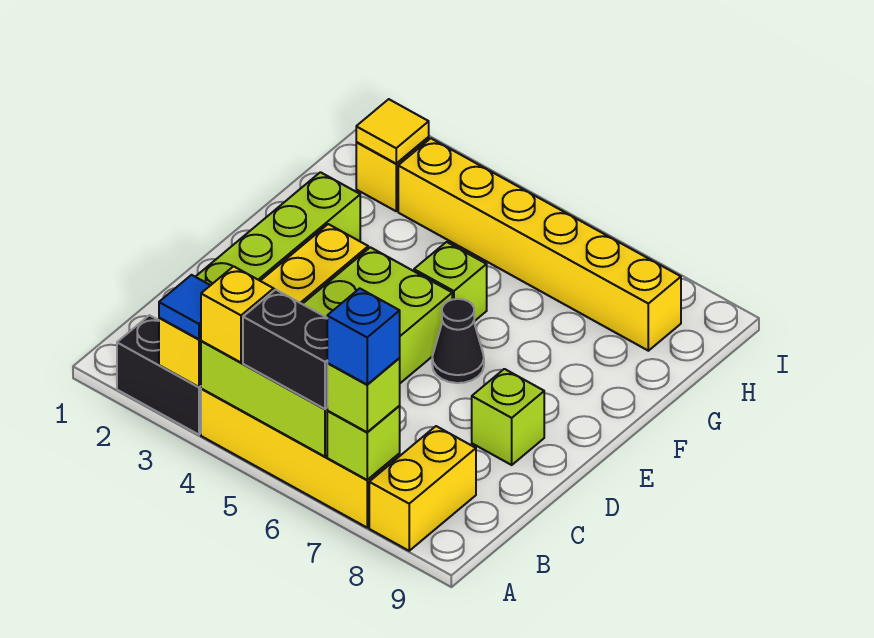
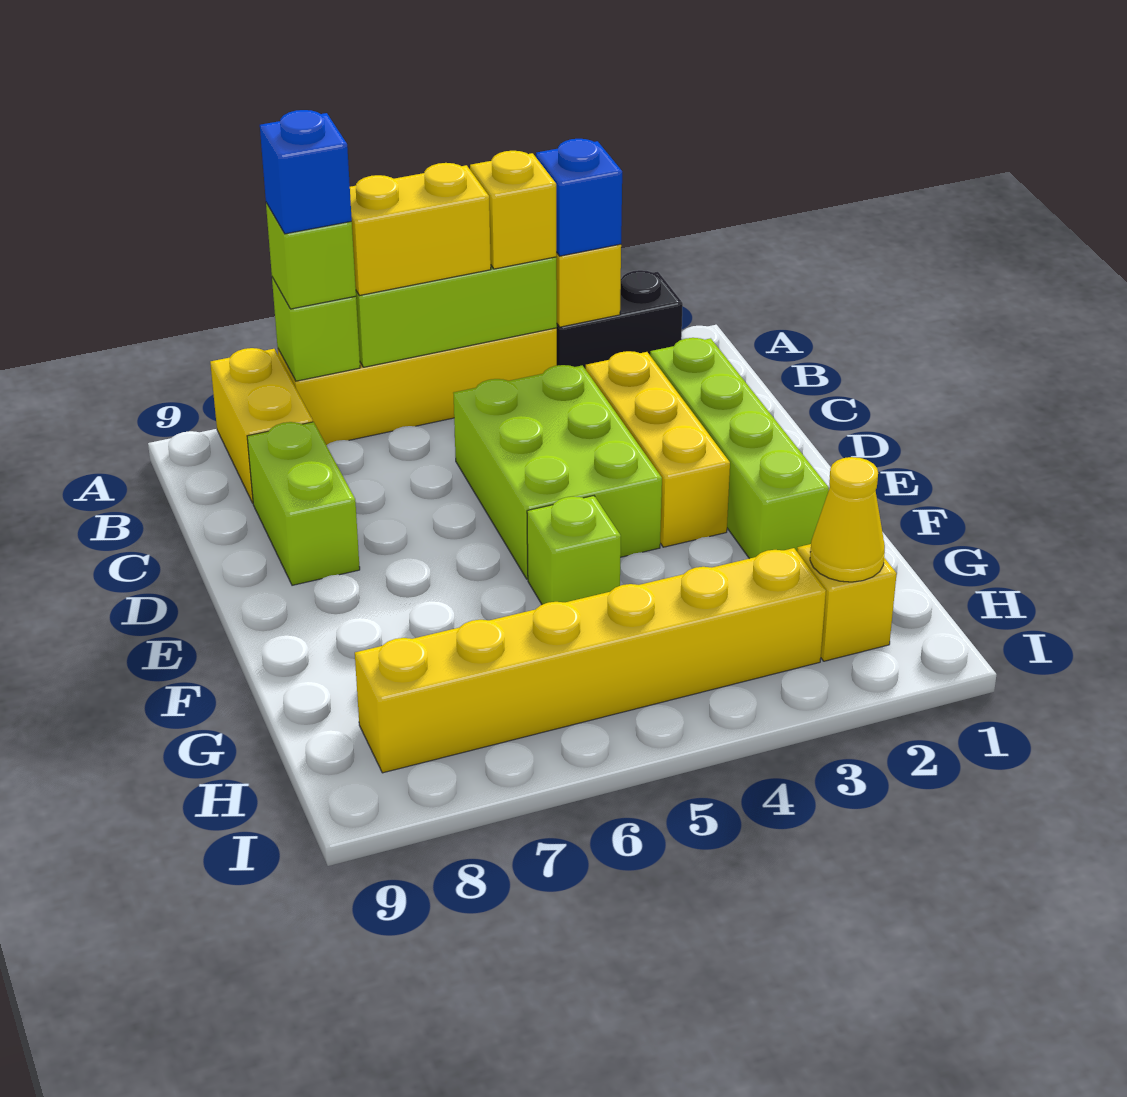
blue 1x1 tile [159,275,210,339] -> blue 1x1 brick [536,139,622,256]
black 1x2 brick [243,290,327,409] -> yellow 1x2 brick [350,163,491,295]
lime 1x1 brick [472,369,544,465] -> lime 1x2 brick [247,422,360,585]
black 1x1 cone [432,299,484,383] -> none
yellow 1x1 tile [356,99,429,164] -> yellow 1x1 cone [810,457,885,582]

